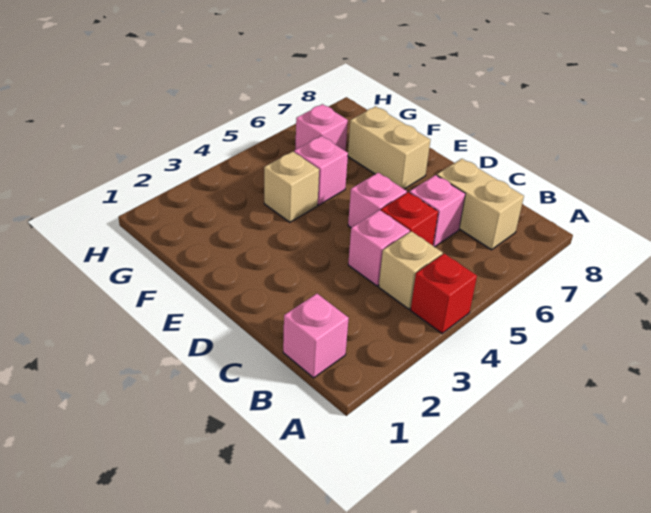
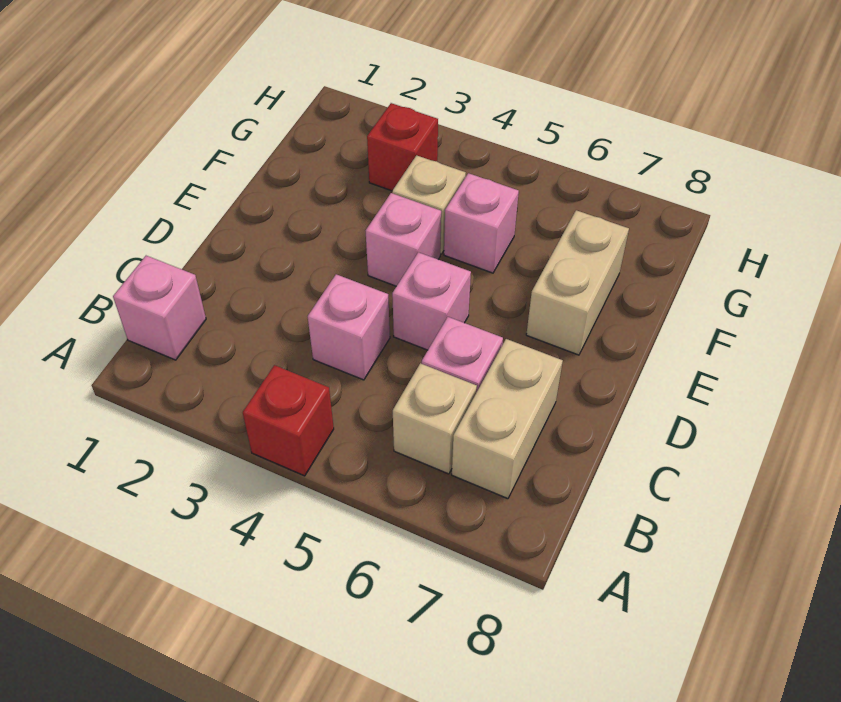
tan 1x1 brick [379,231,442,309] -> tan 1x1 brick moved to [393,363,477,474]
red 1x1 brick [381,192,438,246] -> red 1x1 brick moved to [367,103,438,191]
pink 1x1 brick [295,104,348,151] -> pink 1x1 brick moved to [366,193,441,286]

